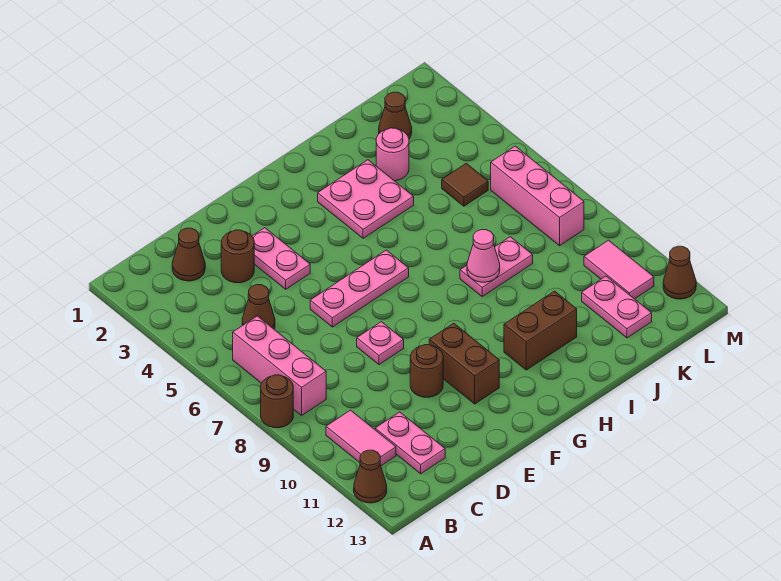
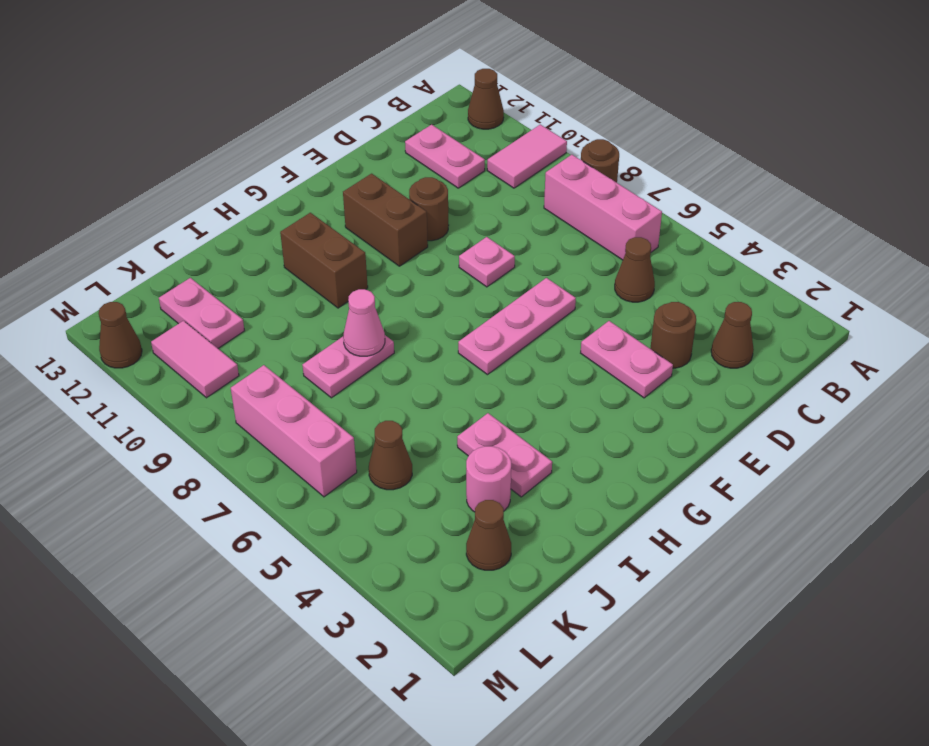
pink 1x2 tile [326,410,396,466] -> pink 1x2 tile turned to [487,125,567,188]
pink 2x2 plate [318,160,414,238] -> pink 1x2 plate [457,413,552,497]
brown 1x2 brick [504,291,577,370] -> brown 1x2 brick turned to [280,213,368,308]
brown 1x1 tile [442,163,488,206] -> brown 1x1 cone [369,421,412,490]

